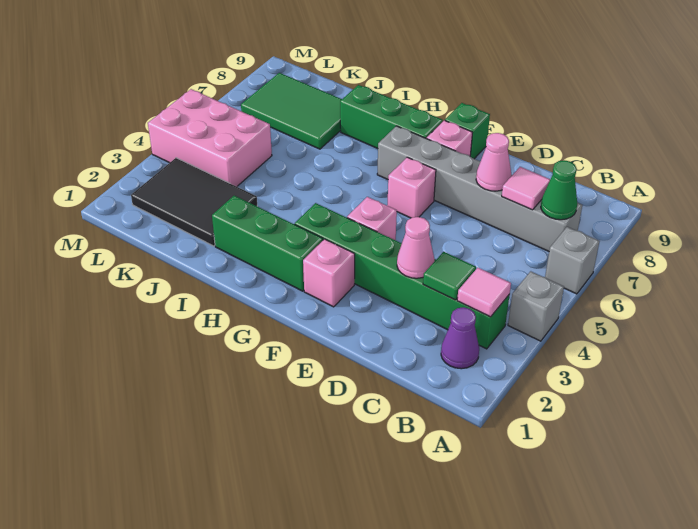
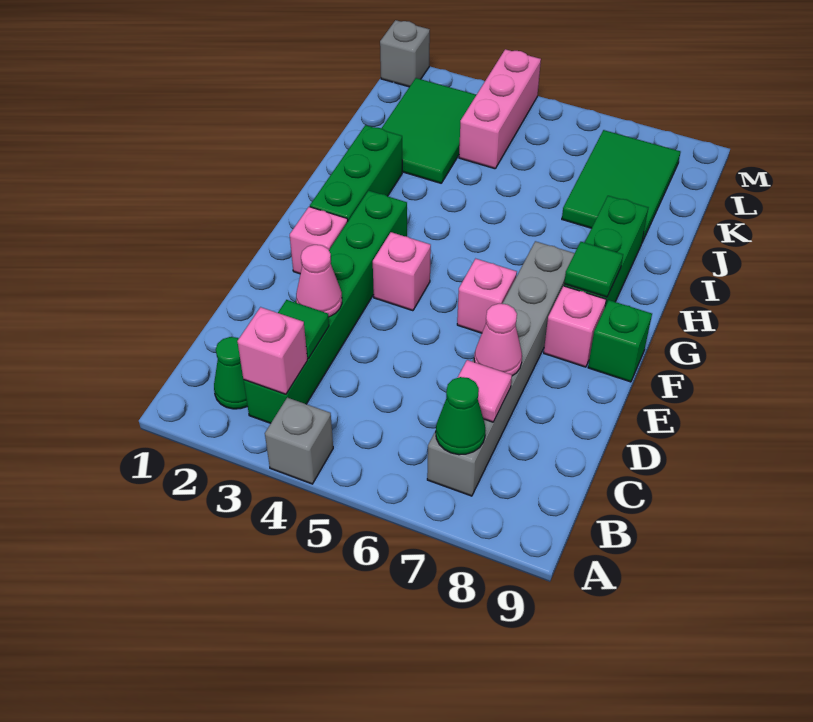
grey 1x1 brick [545,227,600,294] -> grey 1x1 brick moved to [380,20,430,87]
purple 1x1 cone [441,307,479,369] -> green 1x1 cone [214,337,248,409]
pink 1x1 tile [457,268,511,317] -> pink 1x1 brick [237,307,307,394]
none -> green 1x1 tile [564,242,623,297]
black 2x3 tile [131,158,257,246] -> green 2x3 tile [381,78,476,183]
pink 2x3 brick [148,89,272,187] -> pink 1x3 brick [459,49,541,169]

